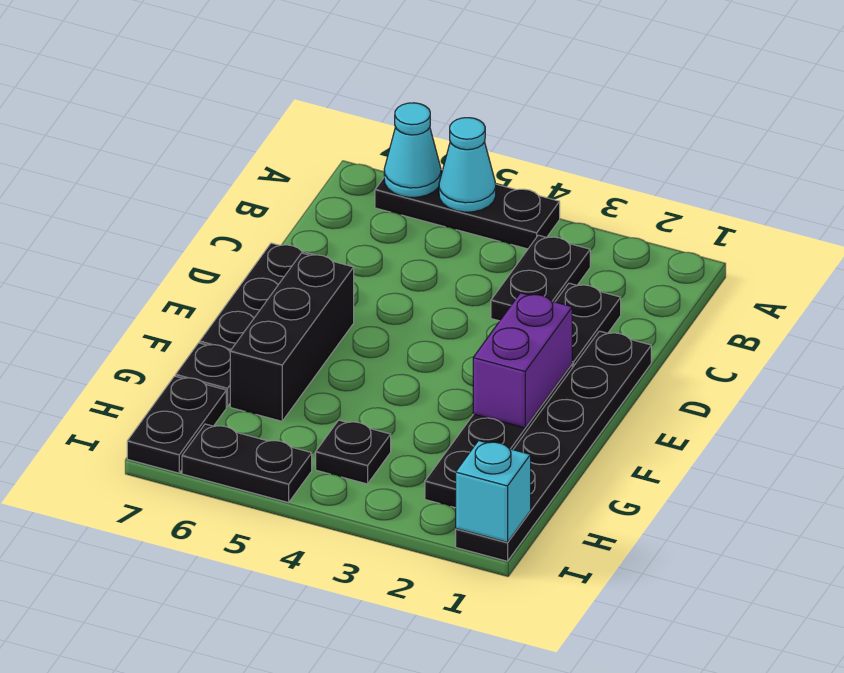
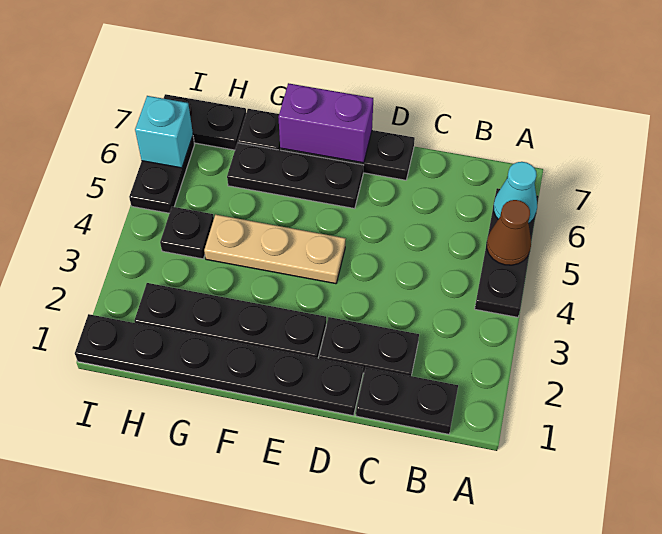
cyan 1x1 cone [439,118,496,212] -> brown 1x1 cone [487,200,531,265]
black 1x2 plate [491,235,590,321] -> black 1x2 plate moved to [356,368,458,434]
purple 1x2 brick [473,293,572,428] -> purple 1x2 brick moved to [278,83,373,163]
none -> tan 1x3 plate [204,215,346,284]
black 1x3 brick [230,253,354,421] -> black 1x3 plate [227,143,363,209]
cyan 1x1 brick [456,441,531,542] -> cyan 1x1 brick moved to [135,96,193,168]

